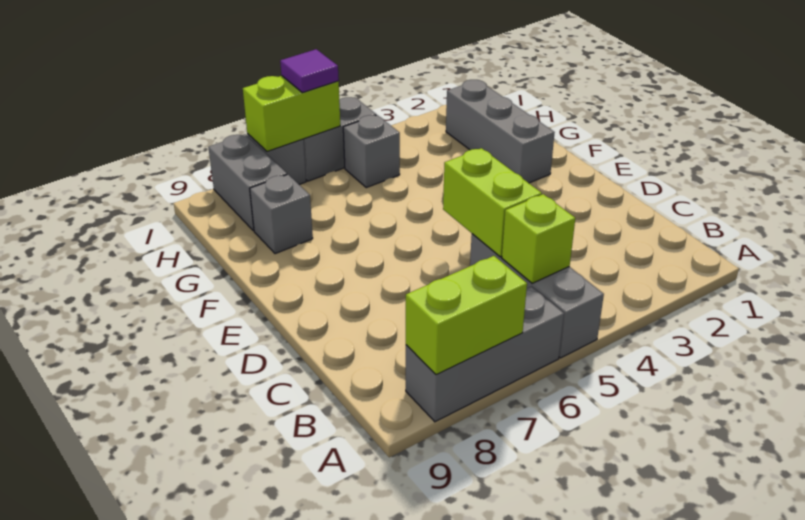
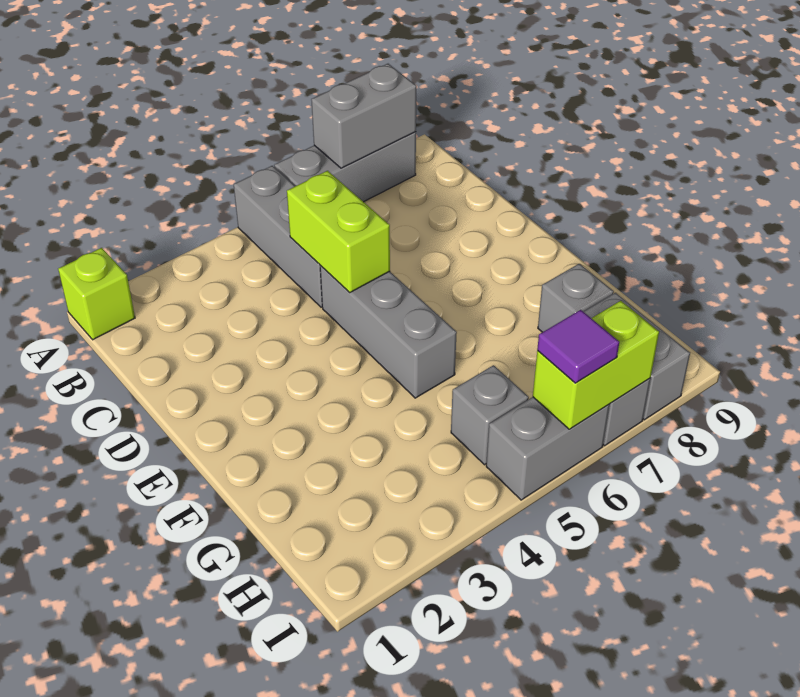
lime 1x2 brick [406,256,527,375] -> grey 1x2 brick [311,64,416,168]
lime 1x1 brick [502,194,575,283] -> lime 1x1 brick moved to [58,248,135,340]
grey 1x3 brick [446,80,555,183] -> grey 1x3 brick moved to [320,266,457,398]

